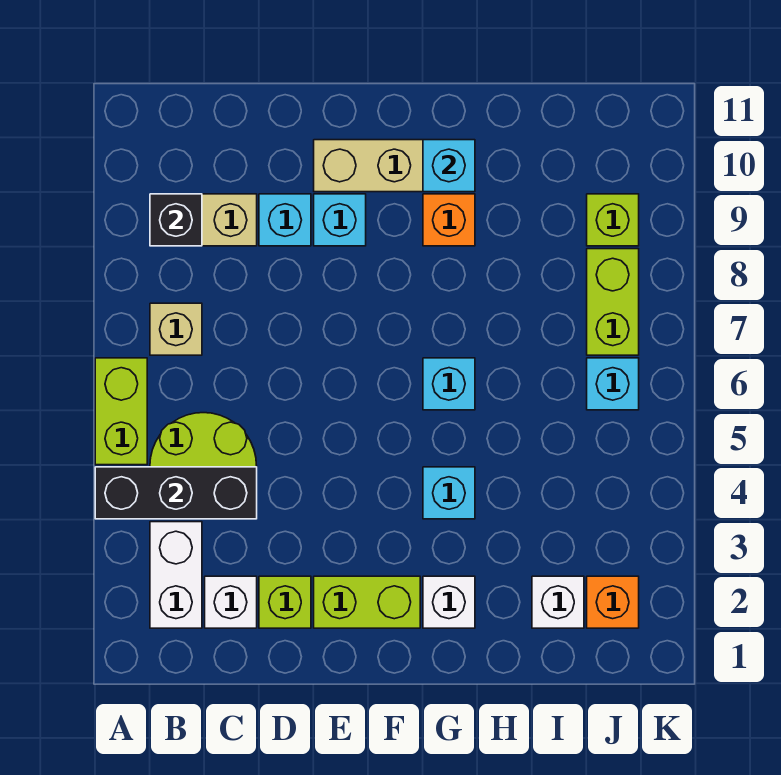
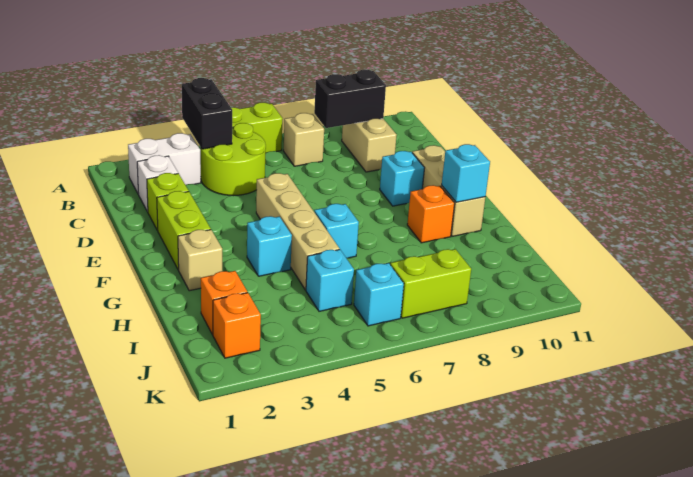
black 1x3 brick [95,467,257,519] -> black 1x2 brick [182,78,232,149]
black 1x1 brick [150,194,202,246] -> black 1x2 brick [314,70,386,128]
cyan 1x1 brick [259,194,311,246] -> cyan 1x1 brick moved to [306,249,354,311]
none -> tan 1x4 brick [256,173,340,290]
white 1x1 brick [423,576,475,628] -> tan 1x1 brick [178,230,222,291]
white 1x1 brick [532,576,584,628] -> orange 1x1 brick [201,271,247,335]
lime 1x1 brick [587,194,639,246] -> none

